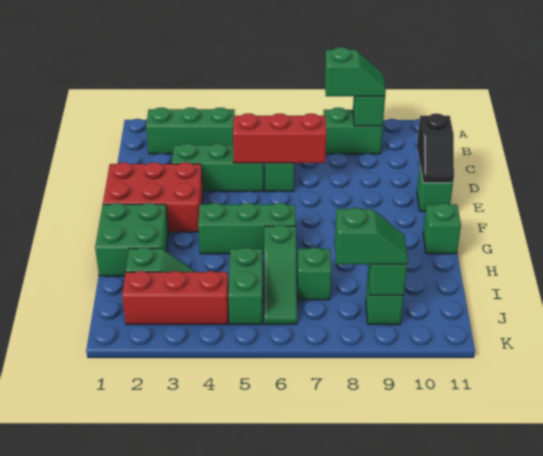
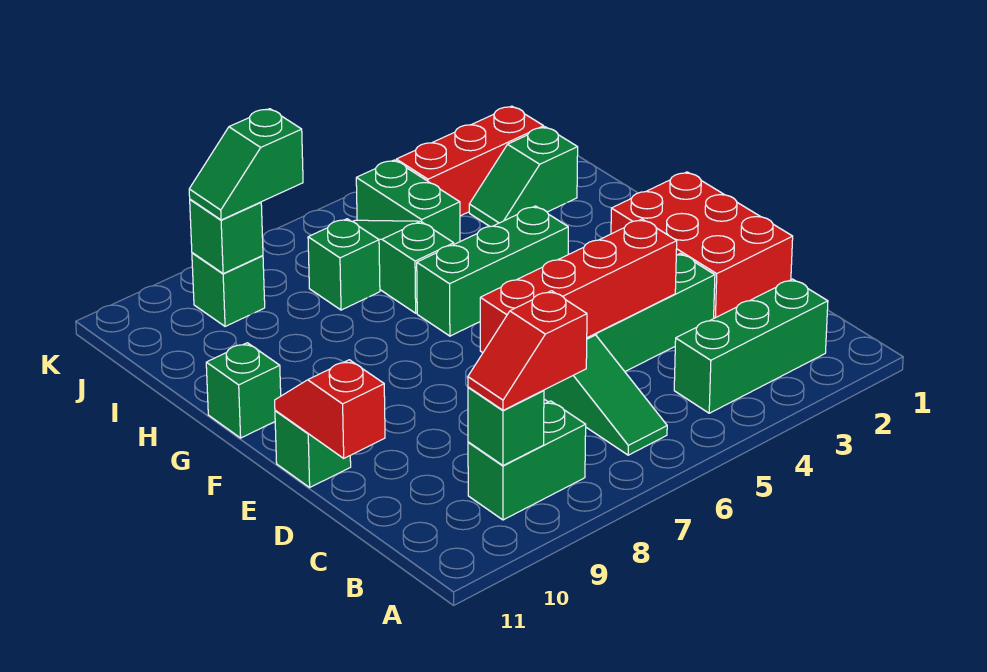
green 1x2 slope [325,47,386,97] -> red 1x2 slope [468,291,587,410]
red 1x3 brick [233,113,327,163] -> red 1x4 brick [480,219,677,353]
black 1x2 slope [417,113,454,183] -> red 1x2 slope [275,360,385,458]
red 2x3 brick [103,162,203,232] -> red 2x3 brick turned to [611,172,793,318]
green 2x2 brick [95,203,168,276] -> none

